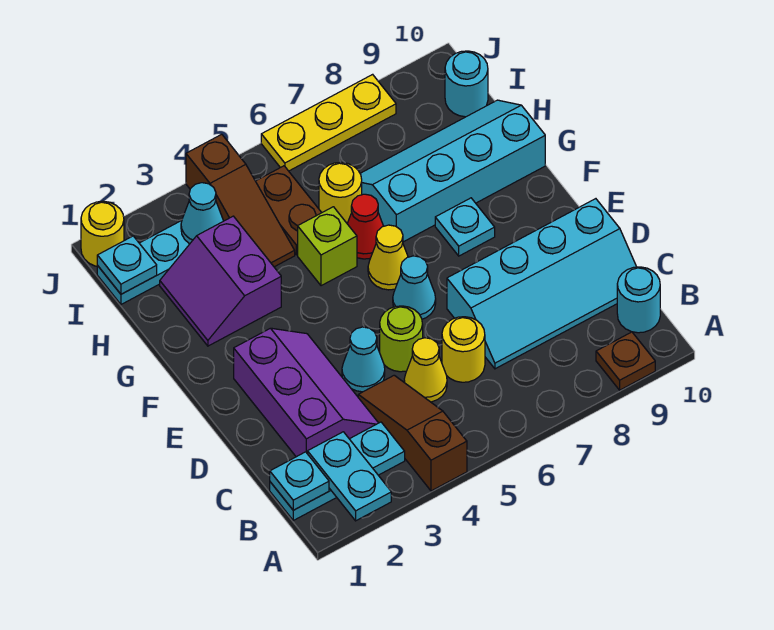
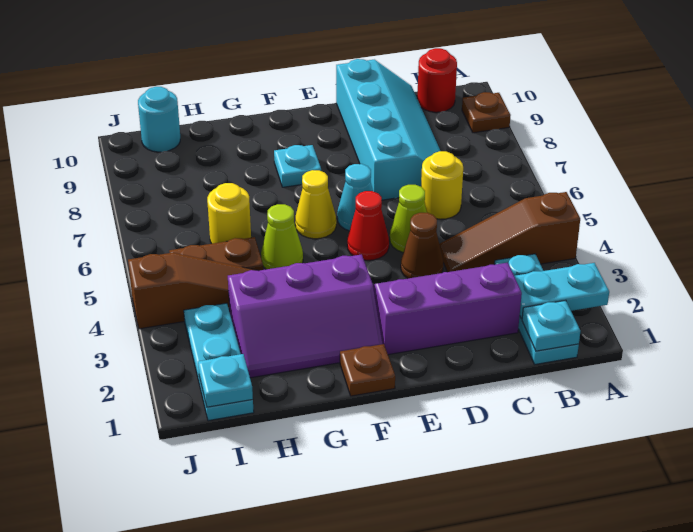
cyan 1x1 round brick [617,267,660,333] -> red 1x1 round brick [417,48,457,112]
yellow 1x1 cone [404,338,447,402] -> none
cyan 1x1 cone [342,327,385,392] -> brown 1x1 cone [401,213,443,279]
lime 1x1 round brick [380,306,423,372] -> lime 1x1 cone [390,185,427,252]
none -> brown 1x1 plate [340,344,395,396]
purple 2x2 slope [160,216,281,346] -> purple 2x3 slope [228,254,383,378]
lime 1x1 brick [298,207,357,286] -> lime 1x1 cone [261,204,303,269]
red 1x1 cone [347,194,383,259] -> red 1x1 cone moved to [347,191,389,260]
cyan 2x4 slope [360,100,545,242] -> none
cyan 1x1 cone [181,183,223,244] -> none
yellow 1x1 round brick [81,201,124,266] -> none
yellow 1x3 plate [261,74,396,171] -> none

